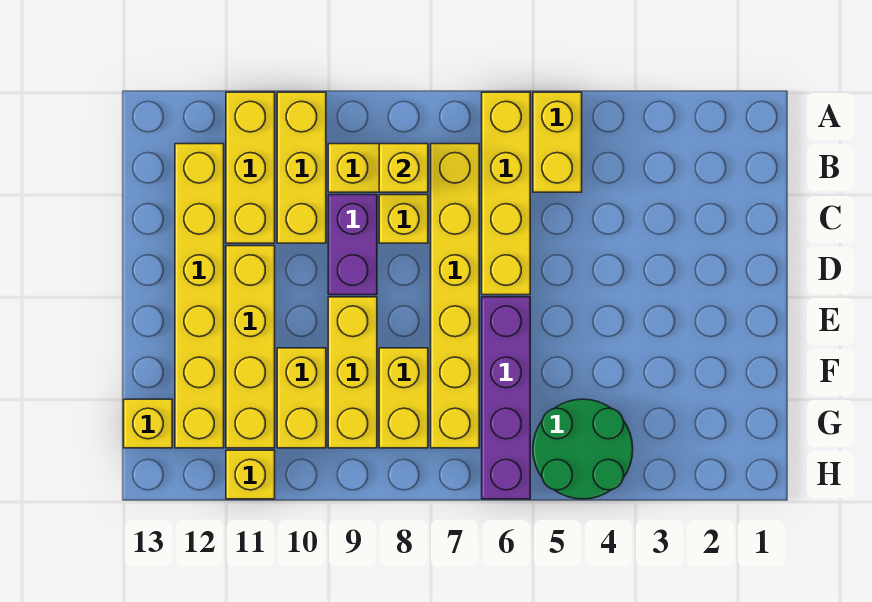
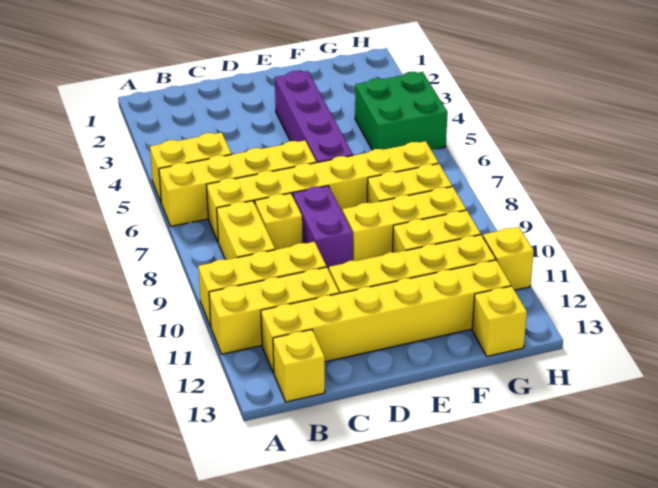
yellow 1x1 brick [379,144,428,192] -> yellow 1x1 brick moved to [273,330,325,402]
purple 1x2 brick [328,195,377,295] -> purple 1x2 brick turned to [293,186,353,270]
purple 1x4 brick [482,297,530,499] -> purple 1x4 brick turned to [275,71,353,163]
green 2x2 round brick [533,399,633,499] -> green 2x2 brick [355,72,448,150]

